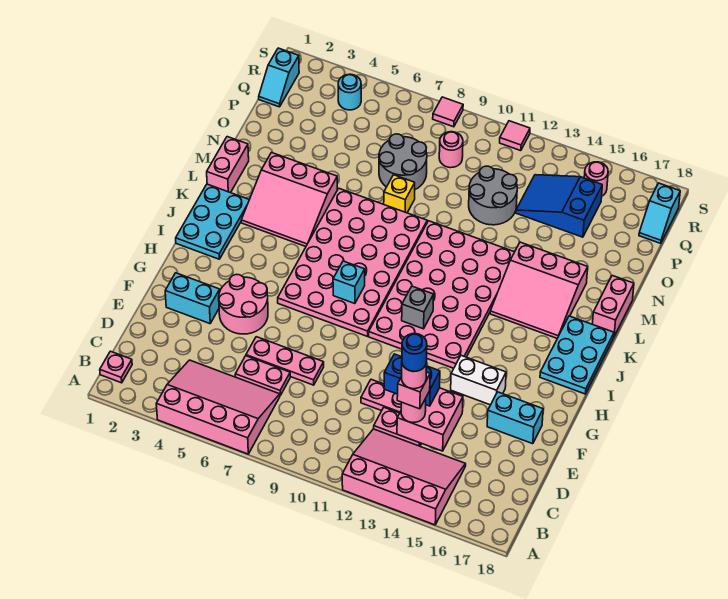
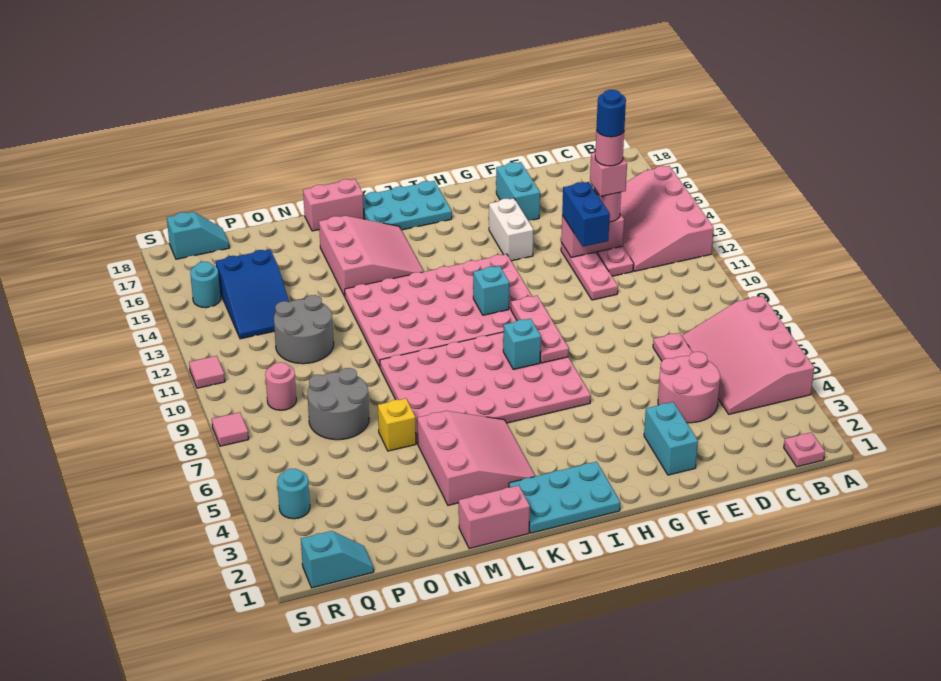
pink 2x2 brick [397,388,463,451] -> pink 1x2 brick [561,214,624,257]
pink 1x3 plate [246,337,324,385] -> pink 1x3 plate moved to [511,296,569,363]
pink 2x2 round brick [219,274,268,334] -> pink 2x2 round brick moved to [658,352,720,423]
grey 1x1 brick [402,286,434,329] -> cyan 1x1 brick [473,266,509,315]
yellow 1x1 brick [384,175,415,213] -> yellow 1x1 brick moved to [378,398,416,451]
pink 1x1 round brick [584,162,608,196] -> cyan 1x1 round brick [190,262,221,308]

